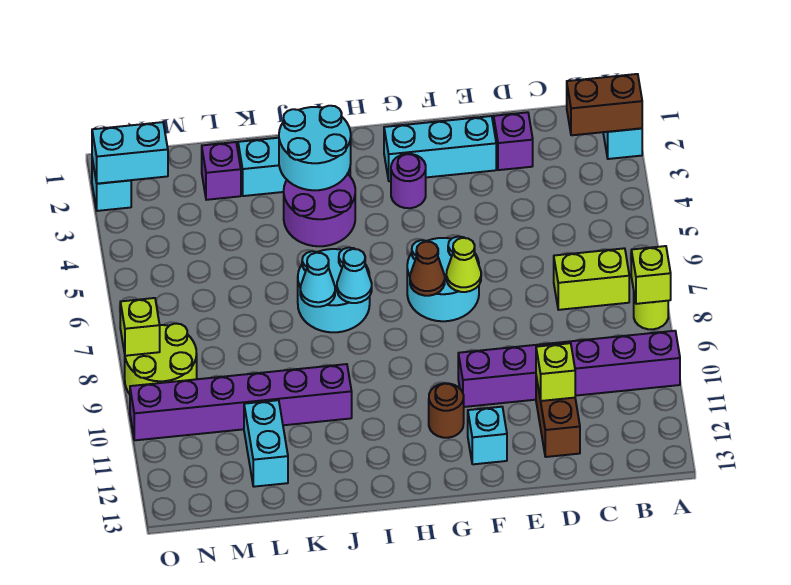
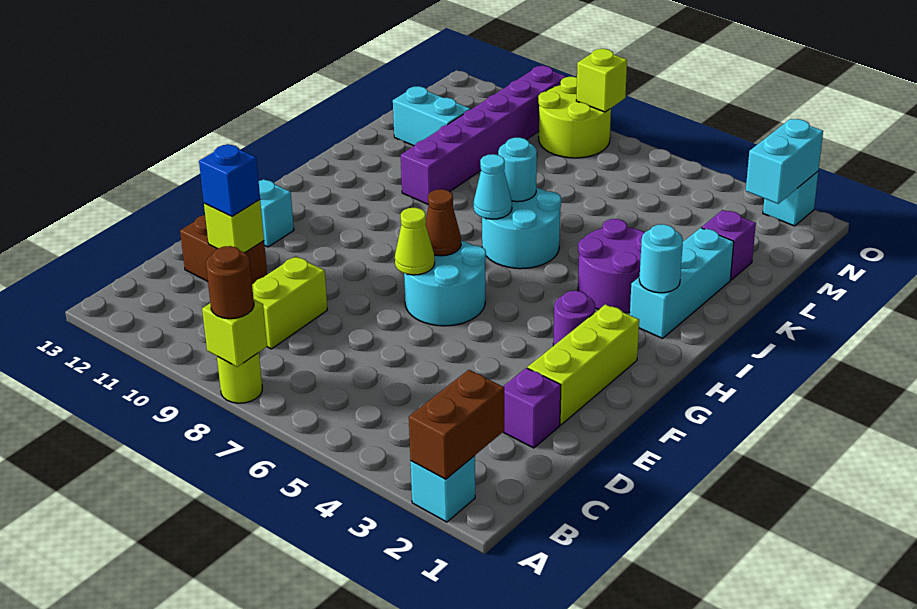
purple 1x6 brick [458,331,680,407] -> none
lime 1x2 brick [554,248,629,310] -> lime 1x2 brick moved to [252,256,327,349]
none -> blue 1x1 brick [199,144,260,216]
cyan 1x3 brick [384,116,496,181] -> lime 1x3 brick [528,304,639,425]
brown 1x1 round brick [429,383,464,438] -> brown 1x1 round brick moved to [206,246,254,319]
cyan 2x2 round brick [279,106,351,190] -> cyan 1x1 round brick [639,224,683,293]
cyan 1x1 cone [300,253,335,307] -> cyan 1x1 round brick [498,138,537,202]

